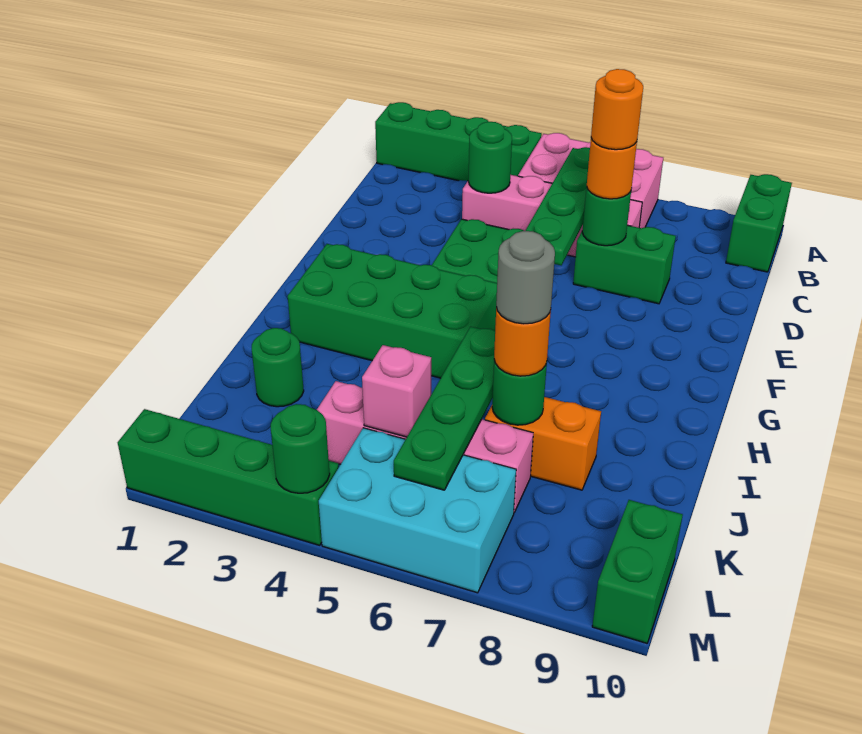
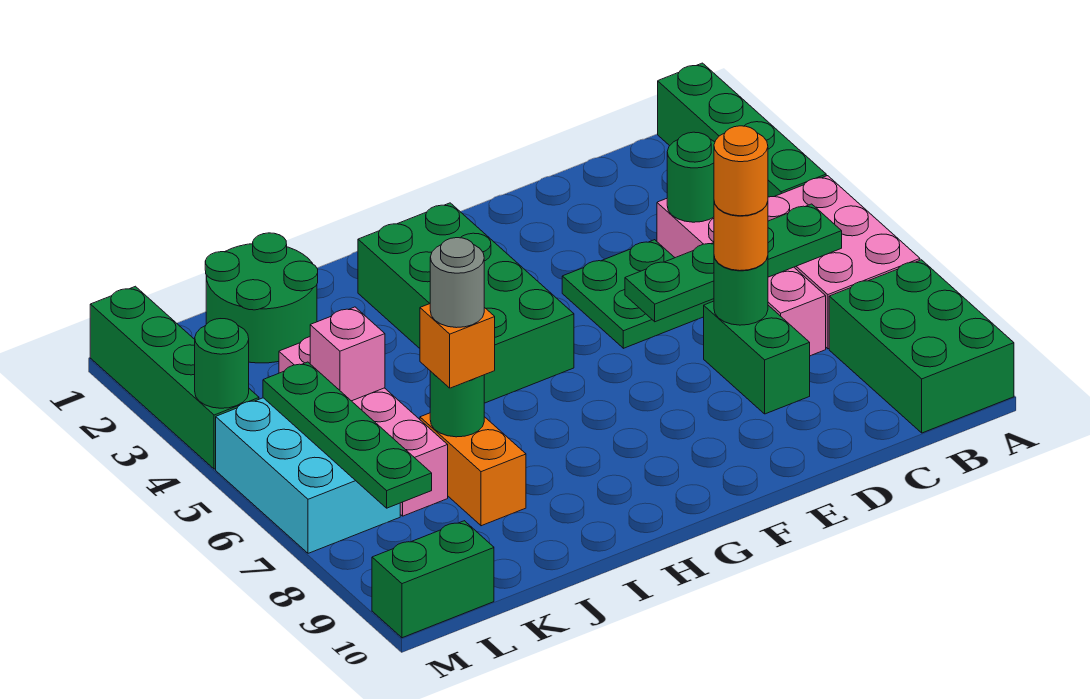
green 1x2 brick [726,174,792,272] -> green 2x3 brick [829,260,1014,433]
green 1x4 plate [394,327,495,490] -> green 1x4 plate turned to [263,362,432,508]
green 1x1 round brick [252,328,304,407] -> green 2x2 round brick [205,233,318,363]
orange 1x1 round brick [494,308,551,376] -> orange 1x1 brick [420,304,495,388]

